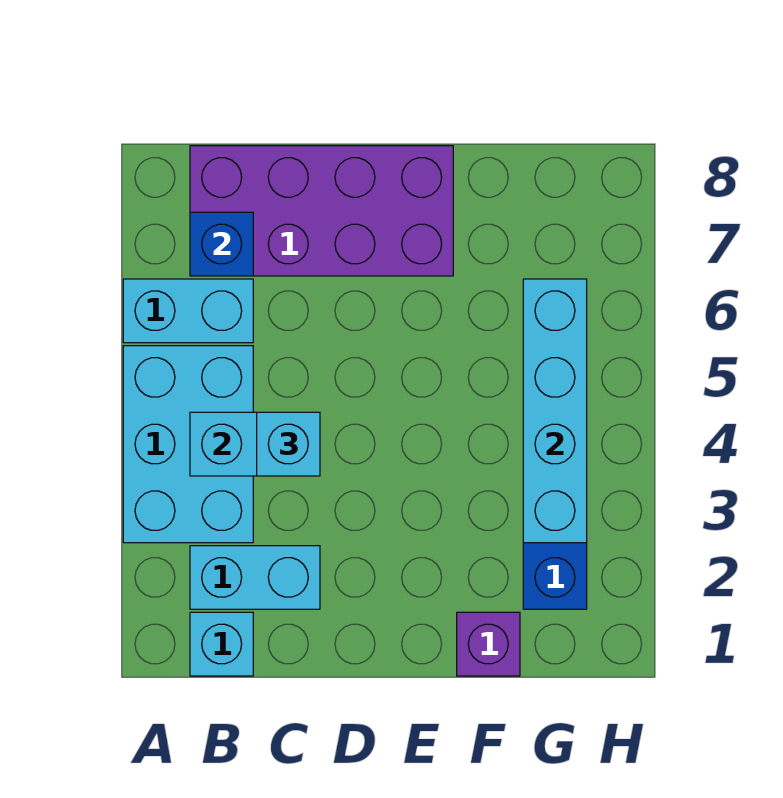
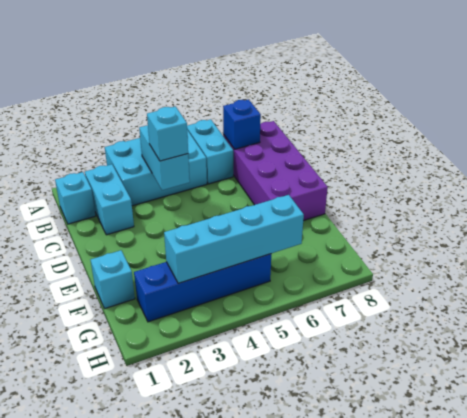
purple 1x1 brick [457,612,520,676] -> cyan 1x1 brick [91,250,135,309]

